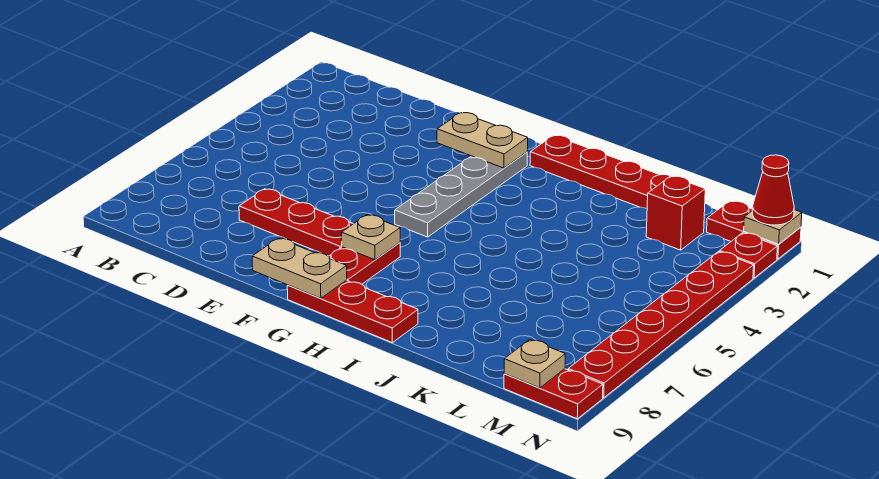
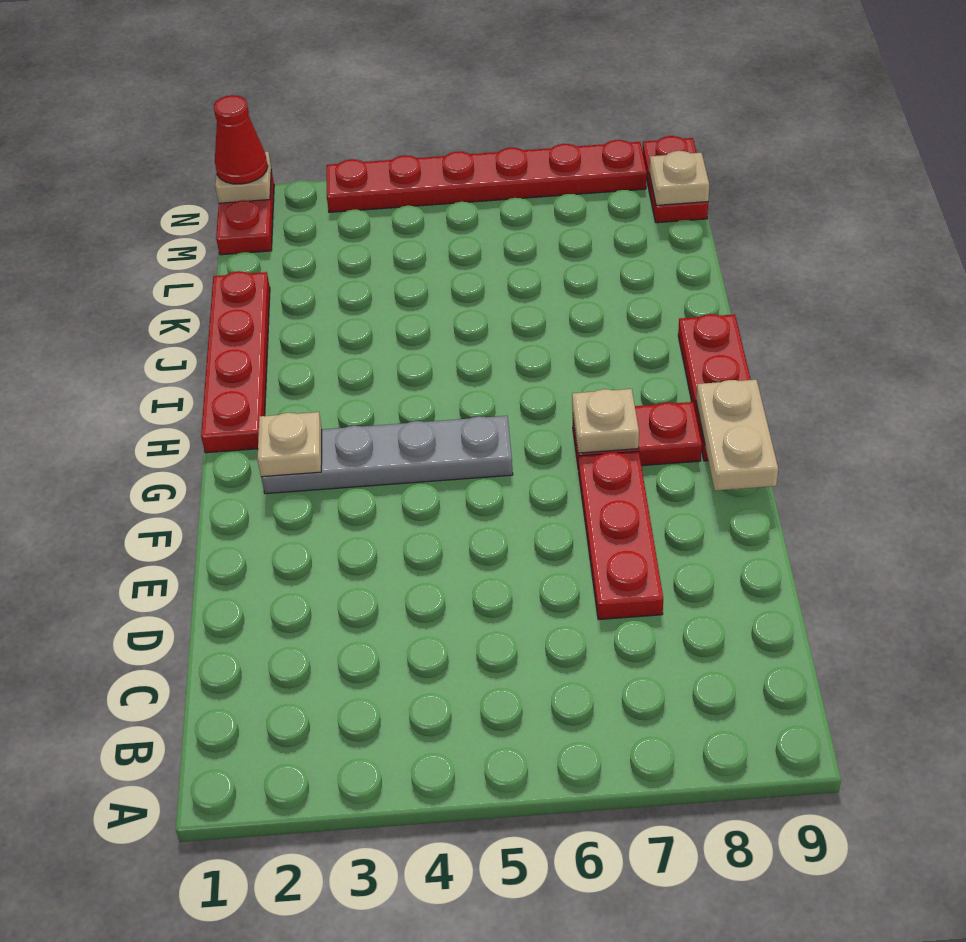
tan 1x2 plate [437,113,528,168] -> tan 1x1 plate [257,412,322,477]
red 1x1 brick [646,176,705,250] -> none
red 1x1 plate [720,233,777,278] -> none

